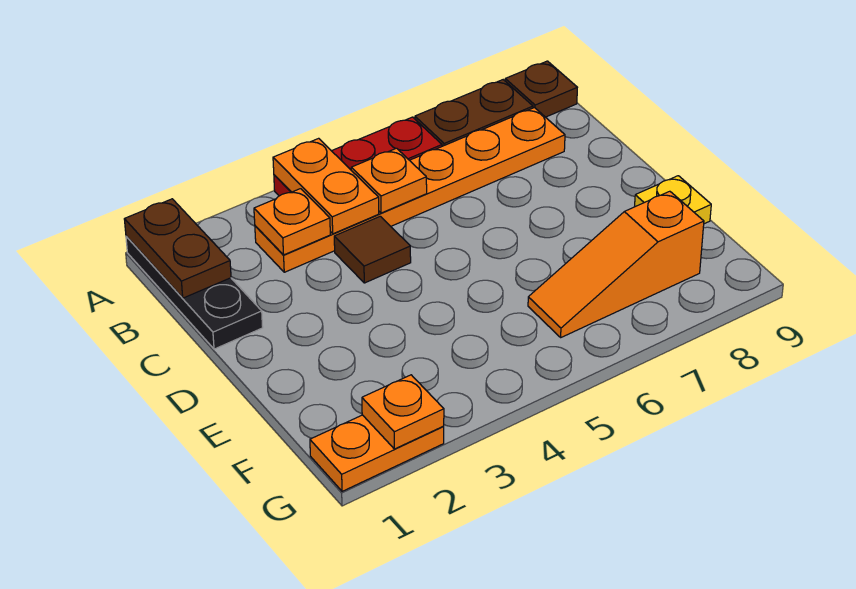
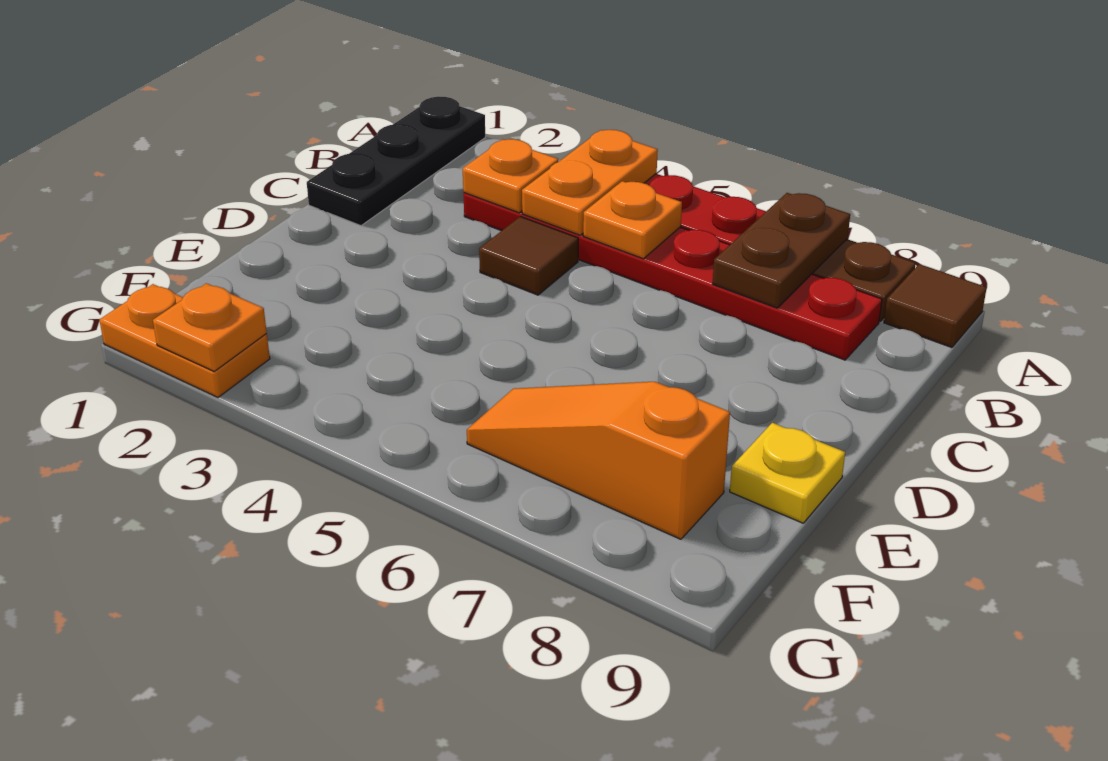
brown 1x2 plate [124,199,231,298] -> brown 1x2 plate moved to [712,193,850,308]
brown 1x1 plate [505,61,577,117] -> brown 1x1 tile [884,264,987,348]
orange 1x6 plate [255,108,565,272] -> red 1x6 plate [463,193,882,360]

